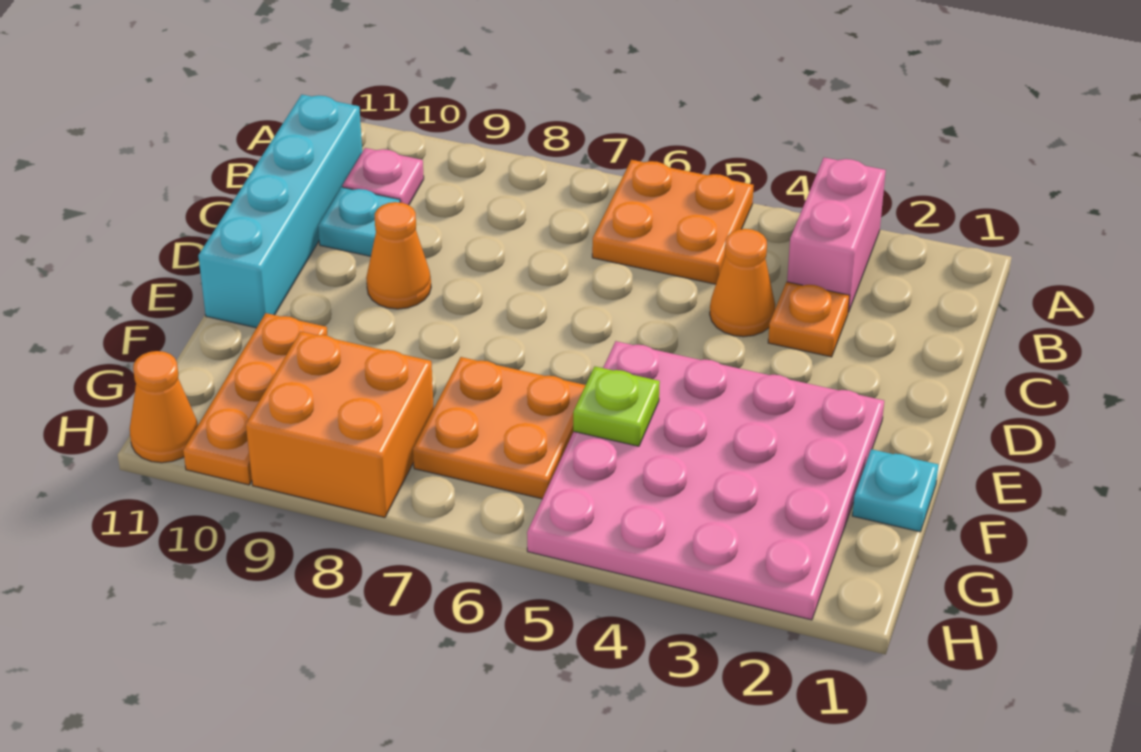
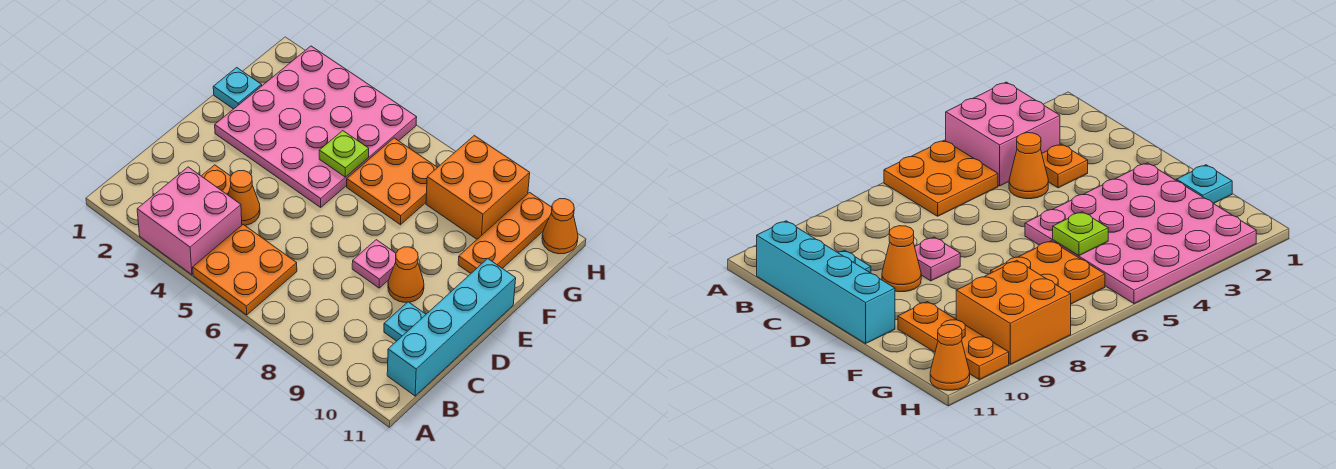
pink 1x2 brick [787,158,886,312] -> pink 2x2 brick [137,167,242,275]
pink 1x1 plate [343,148,424,205] -> pink 1x1 plate moved to [352,240,396,288]

